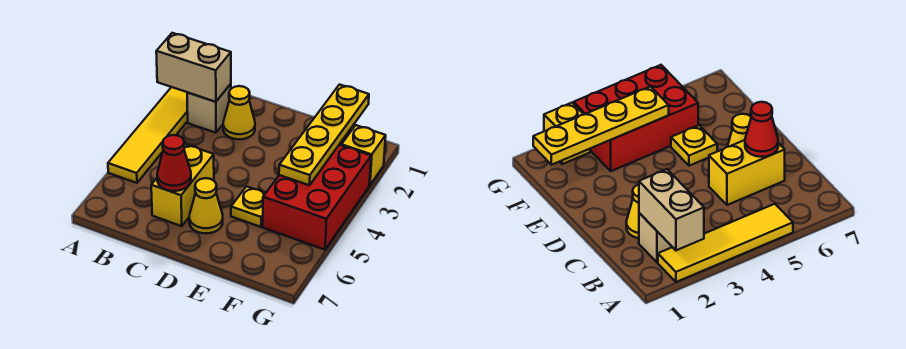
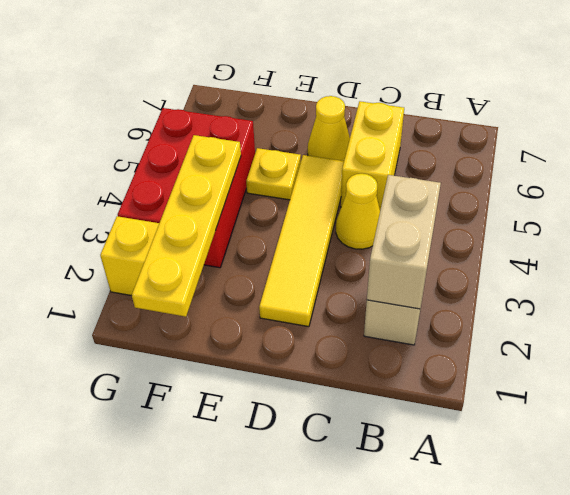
yellow 1x4 tile [108,87,188,183] -> yellow 1x4 tile moved to [259,155,344,327]
tan 1x2 brick [156,33,231,102] -> tan 1x2 brick turned to [367,175,441,309]
yellow 1x1 cone [223,86,255,139] -> yellow 1x1 cone moved to [336,174,380,249]
red 1x1 cone [157,135,191,191] -> none

